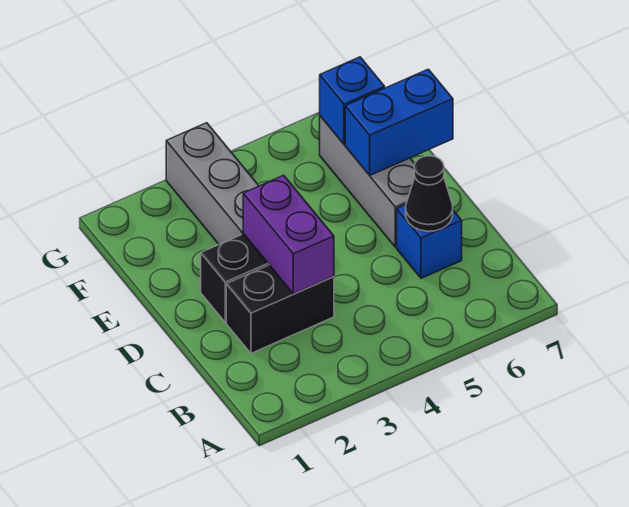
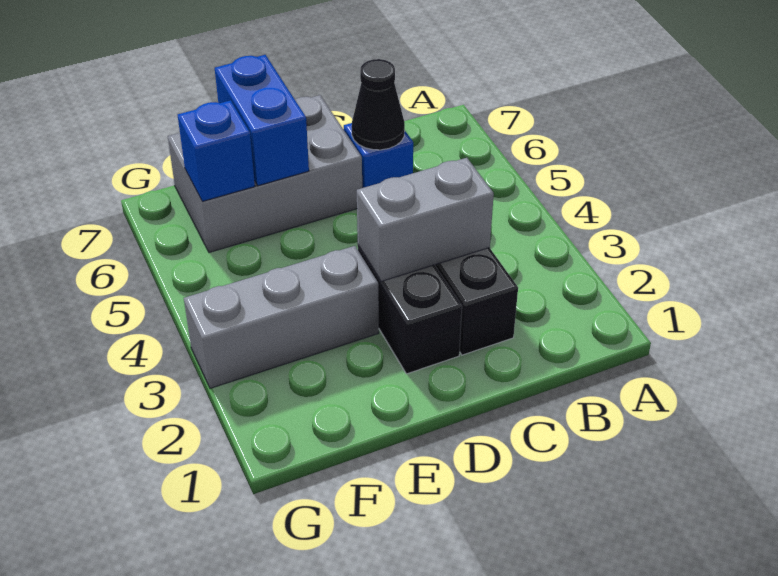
purple 1x2 brick [243,175,334,294] -> grey 1x2 brick [357,158,494,281]
grey 1x3 brick [320,116,415,247] -> grey 2x3 brick [168,95,362,252]

